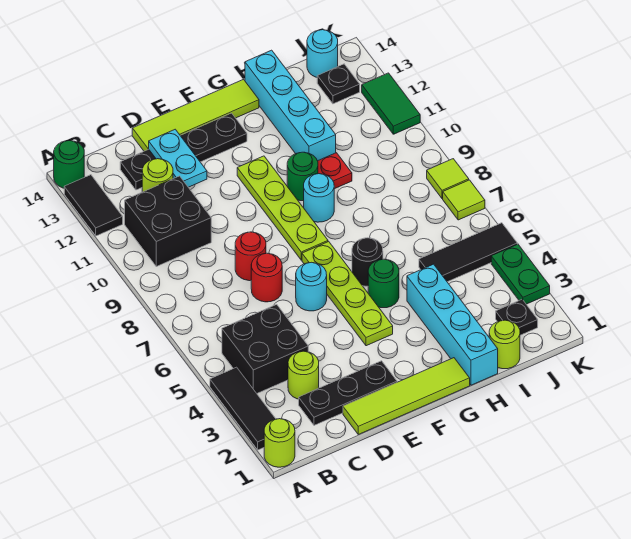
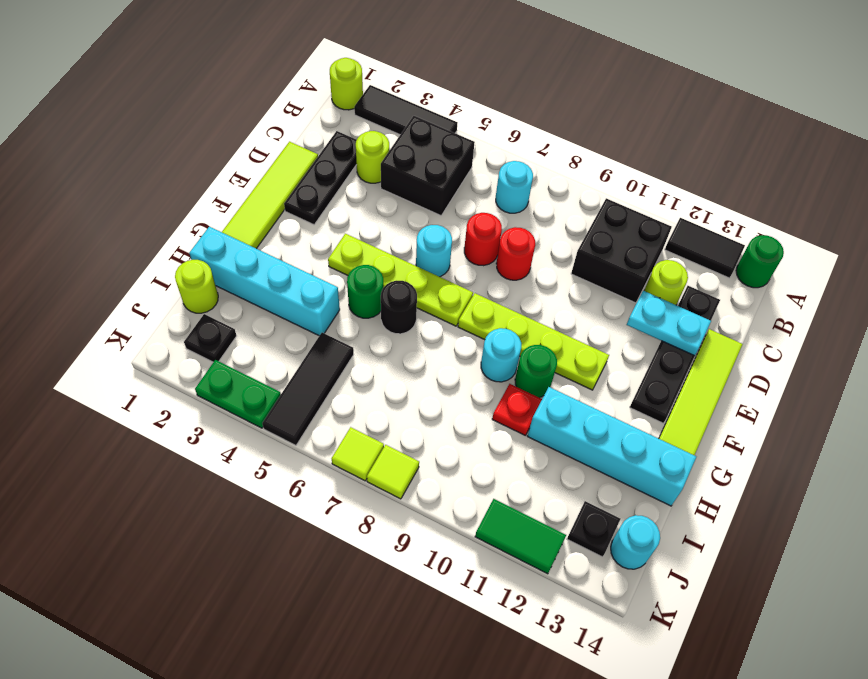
none -> cyan 1x1 round brick [496,161,533,213]

